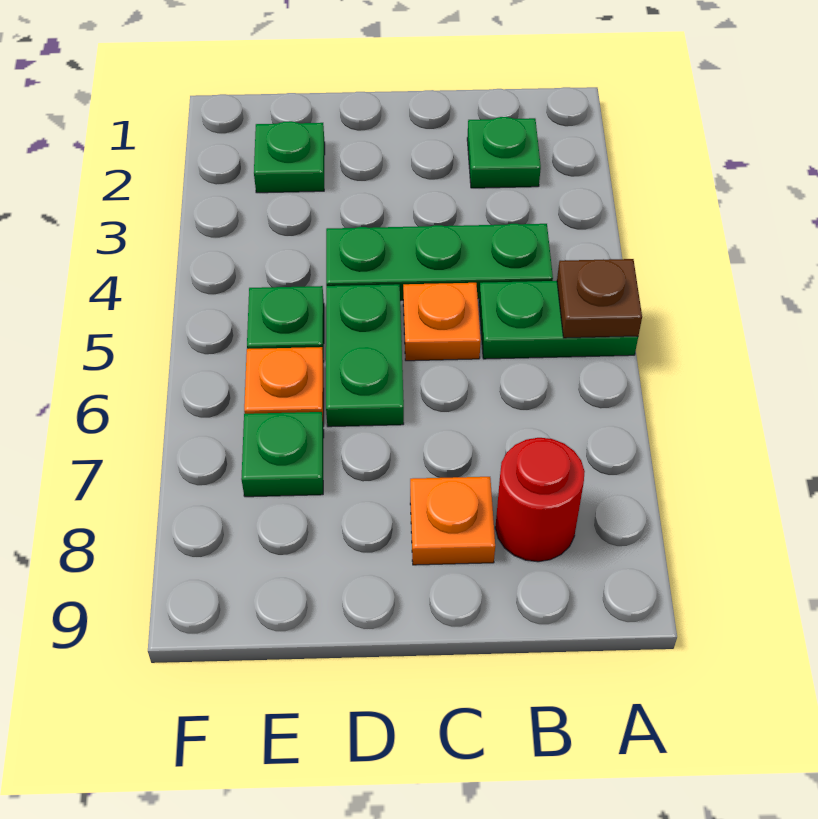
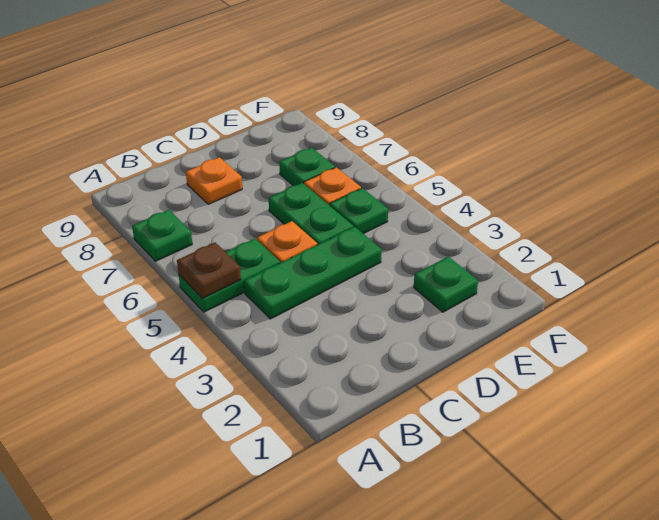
green 1x1 plate [467,117,541,188] -> green 1x1 plate moved to [132,210,192,261]
red 1x1 round brick [495,438,585,562] -> none

